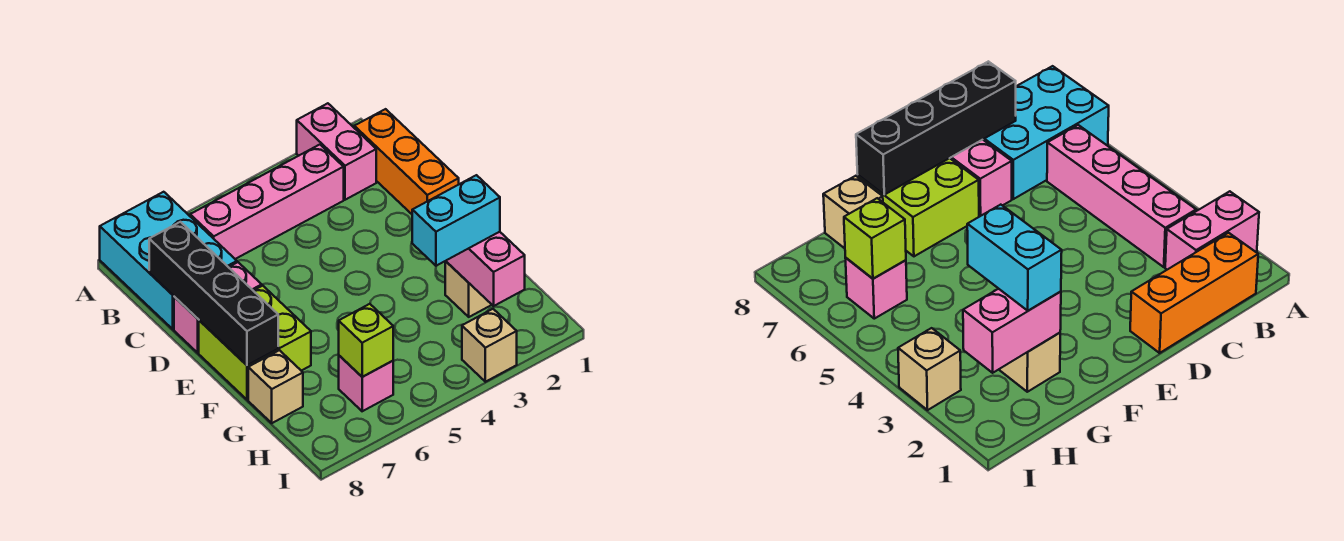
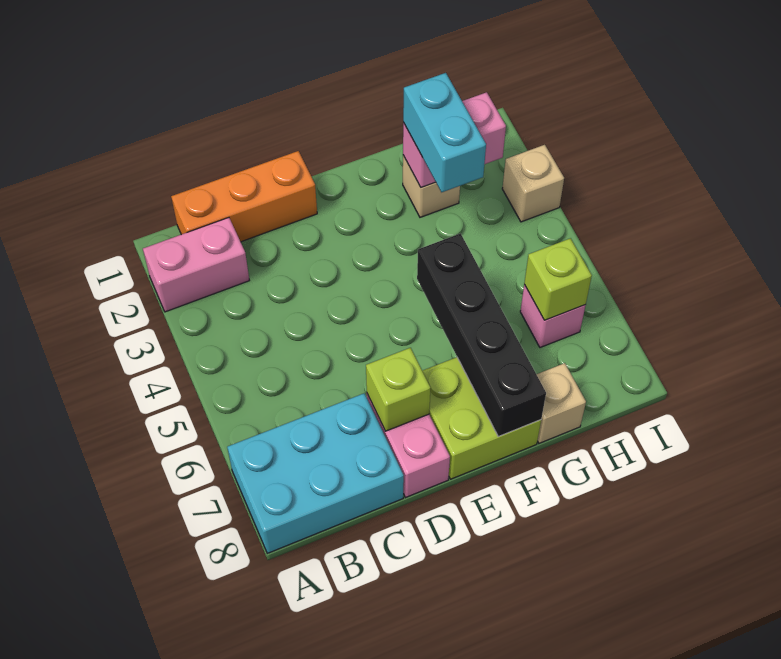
pink 1x4 brick [190,145,344,259] -> none
black 1x4 brick [149,222,278,365] -> black 1x4 brick turned to [417,233,546,437]
none -> lime 1x1 brick [366,348,431,431]

